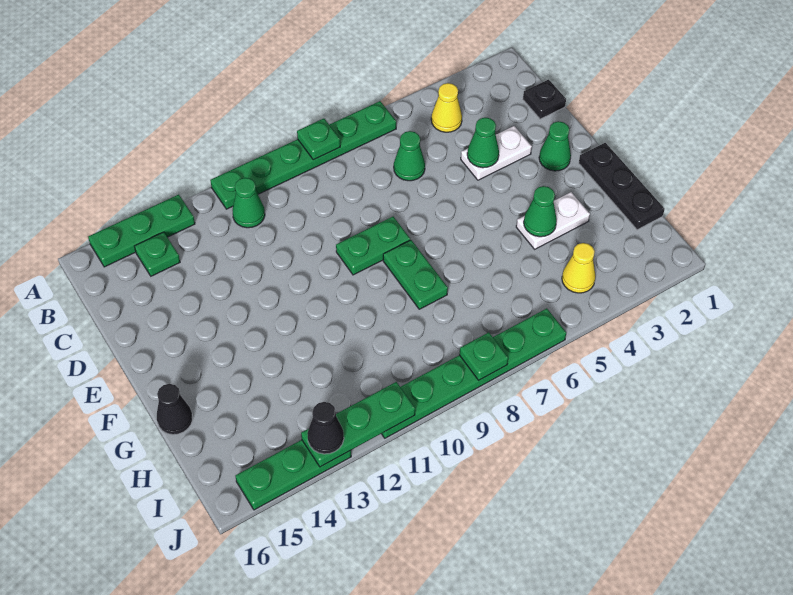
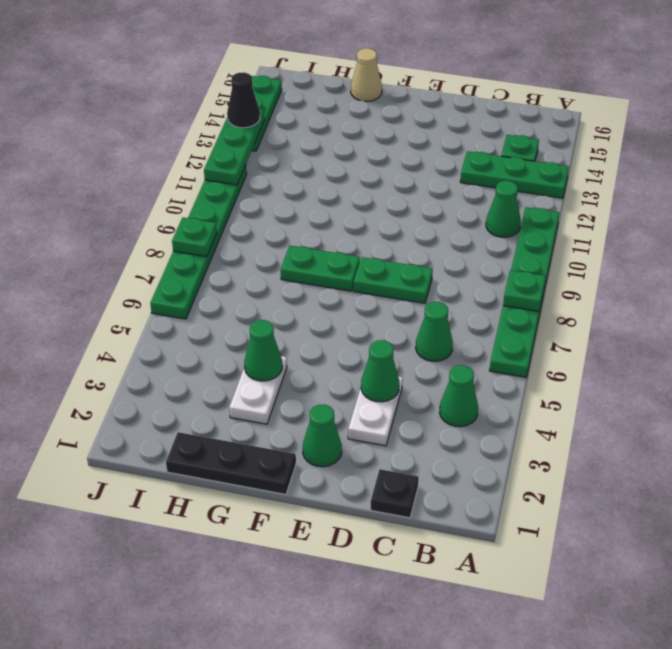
green 1x3 plate [88,195,195,267] -> green 1x3 plate turned to [460,151,569,198]
yellow 1x1 cone [431,83,462,132] -> green 1x1 cone [440,365,478,427]
green 1x2 plate [336,217,410,275] -> green 1x2 plate turned to [354,257,433,303]
black 1x1 cone [157,384,192,435] -> tan 1x1 cone [351,48,382,101]
yellow 1x1 cone [562,243,596,293] -> none

